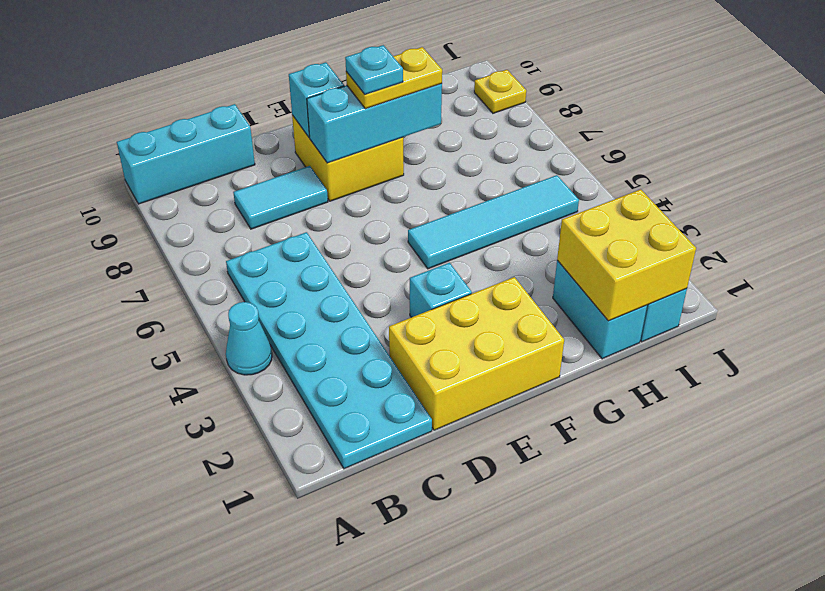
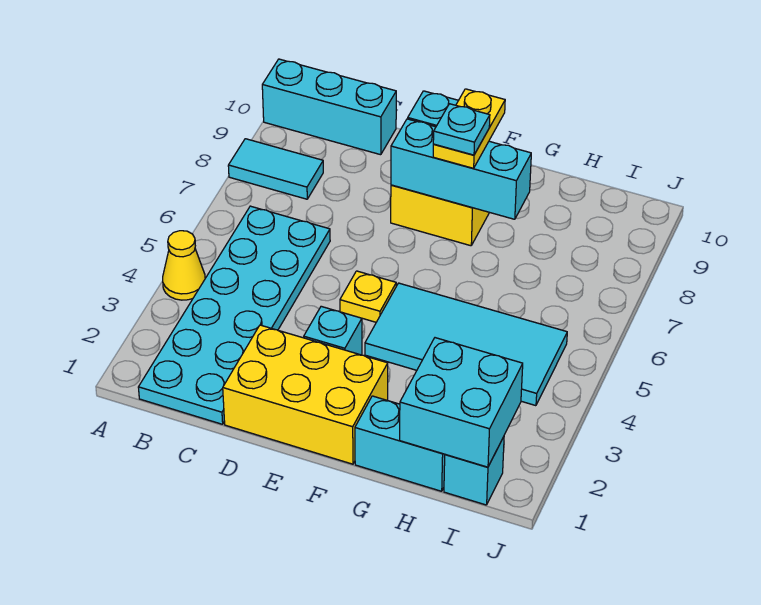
cyan 1x1 cone [226,302,272,375] -> yellow 1x1 cone [163,231,205,300]
cyan 1x2 tile [233,166,328,229] -> cyan 1x2 tile moved to [228,139,323,199]
cyan 1x4 tile [408,175,579,269] -> cyan 2x4 tile [365,283,567,406]
yellow 1x2 plate [346,47,442,109] -> yellow 1x2 plate turned to [433,89,505,168]
cyan 1x2 brick [553,261,647,359] -> cyan 1x2 brick turned to [355,396,445,491]
yellow 2x2 brick [557,189,696,321] -> cyan 2x2 brick [400,338,523,467]
yellow 1x1 plate [474,70,526,113] -> yellow 1x1 plate moved to [340,271,396,322]

